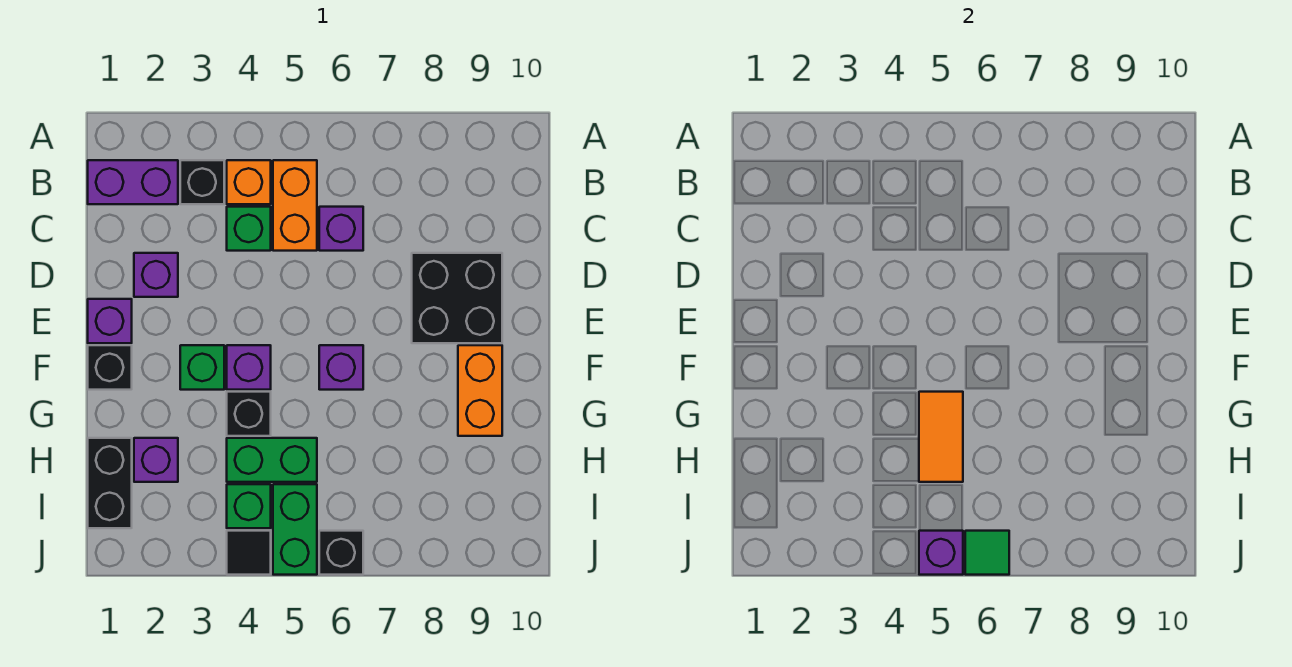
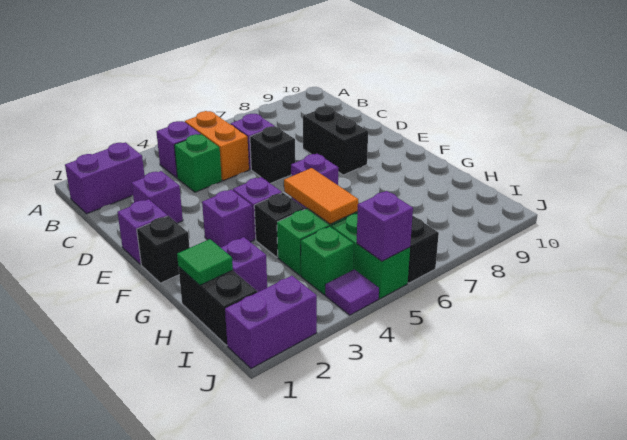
black 1x1 brick [180,160,224,204] -> black 1x1 brick moved to [250,126,295,184]
orange 1x1 brick [227,160,271,204] -> purple 1x1 brick [156,121,201,178]
black 2x2 brick [412,253,502,343] -> black 1x2 brick [303,106,368,175]
green 1x1 brick [180,345,224,390] -> purple 1x1 brick [202,190,253,248]
orange 1x2 brick [458,345,502,436] -> none
none -> purple 1x2 brick [225,276,317,368]
black 1x1 tile [227,531,271,575] -> purple 1x1 tile [325,270,379,315]
green 1x1 tile [965,531,1009,575] -> green 1x1 tile moved to [177,239,233,285]

